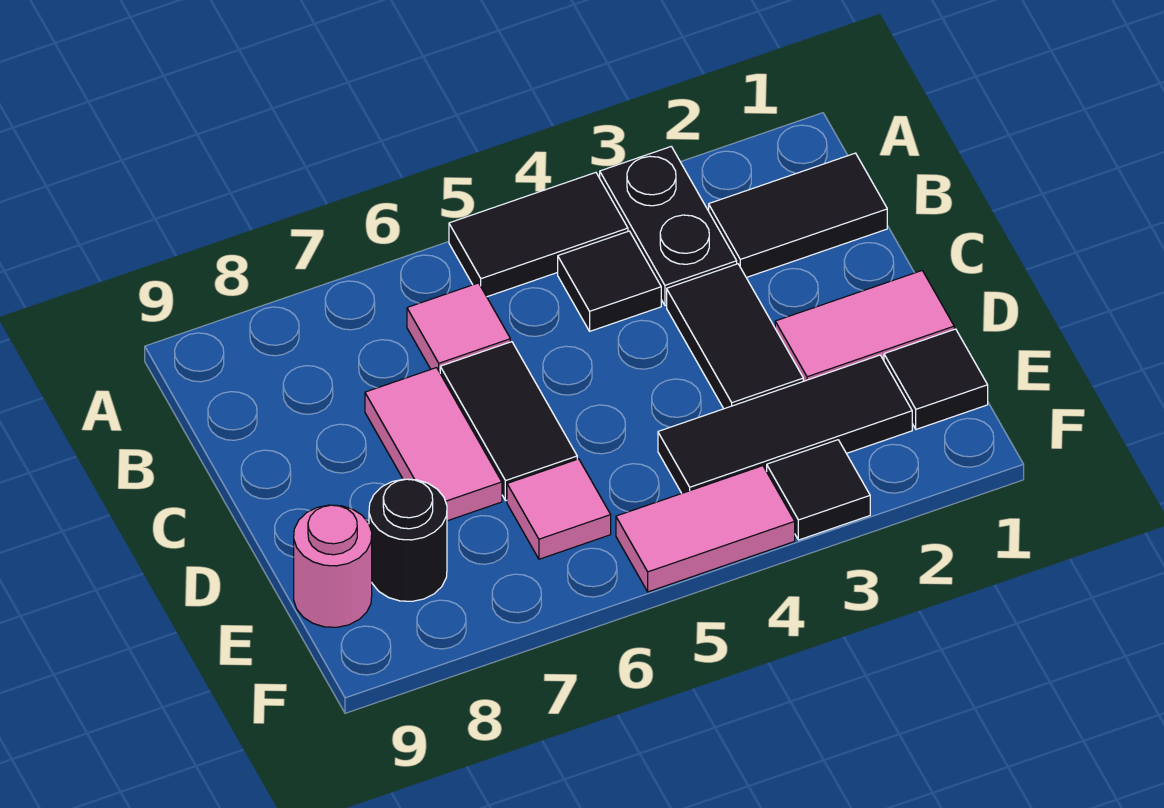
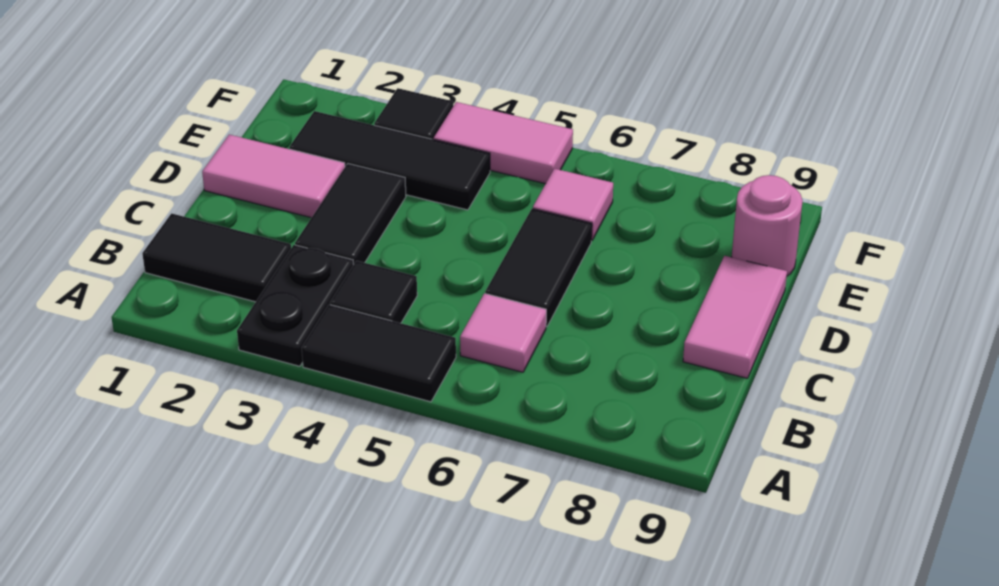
pink 1x2 tile [365,368,502,521] -> pink 1x2 tile moved to [683,256,787,378]
black 1x1 tile [884,329,988,429] -> none
black 1x1 round brick [369,479,447,601] -> none

